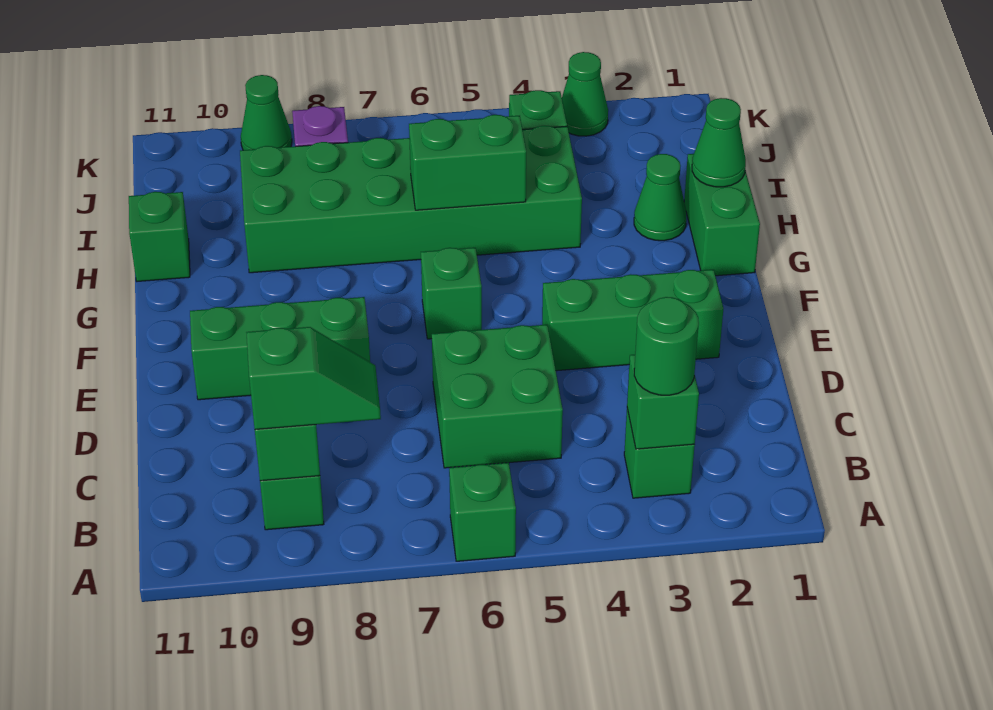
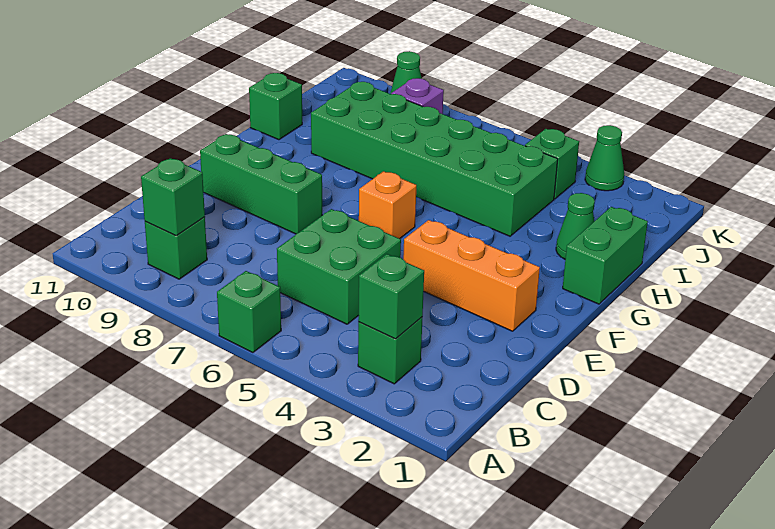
green 1x1 round brick [634,297,699,395] -> none
green 1x2 slope [246,327,381,430] -> none
green 1x3 brick [542,270,723,371] -> orange 1x3 brick [403,220,540,331]
green 1x1 brick [421,248,482,339] -> orange 1x1 brick [359,171,416,239]
green 1x1 cone [692,98,746,187] -> none
green 1x2 brick [409,115,526,210] -> none

